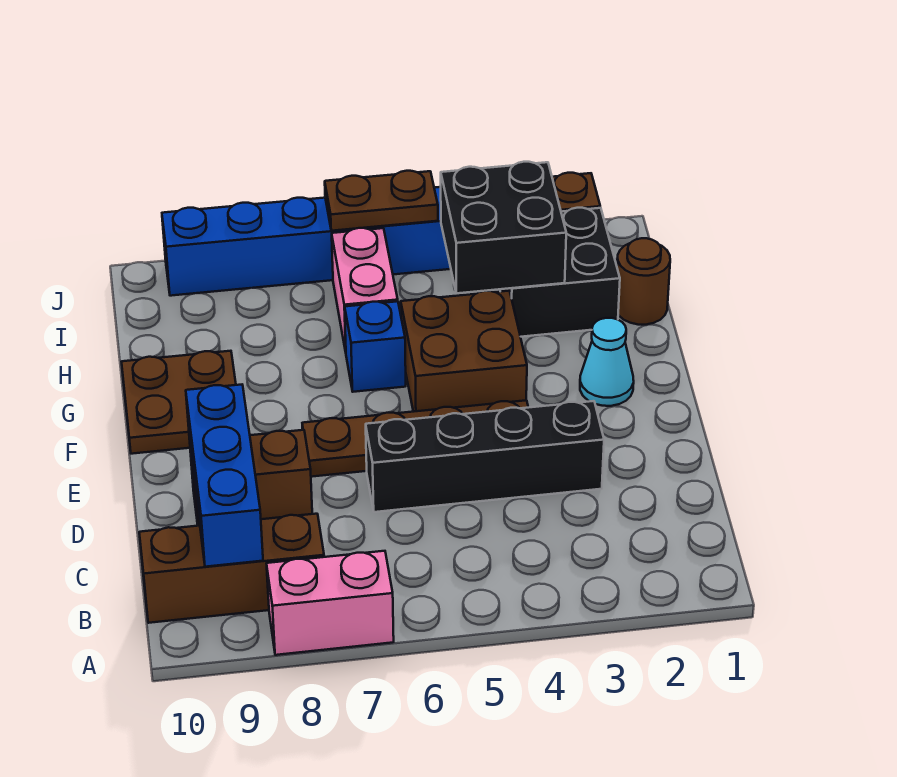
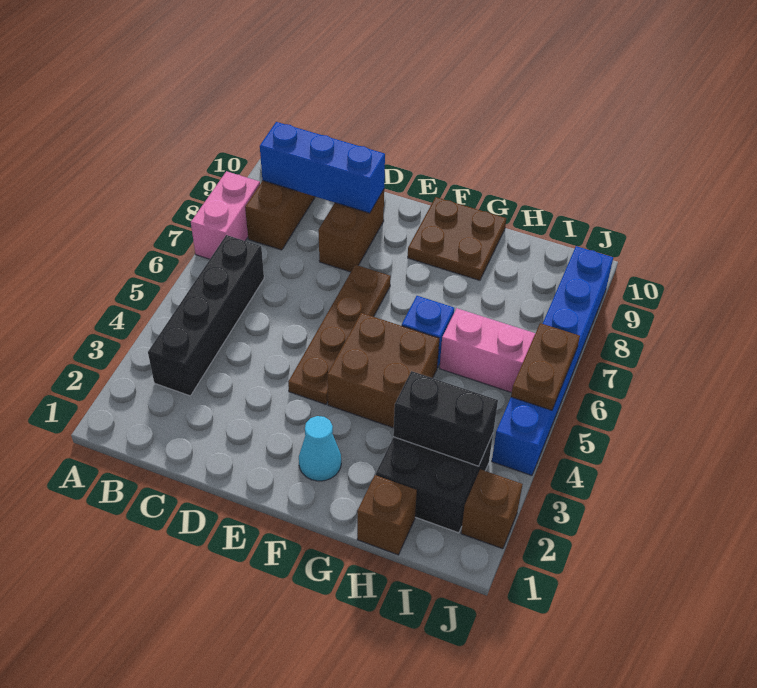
black 1x4 brick [366,401,604,512] -> black 1x4 brick moved to [148,235,264,396]
brown 1x1 round brick [617,238,670,325] -> brown 1x1 brick [357,475,417,555]
black 2x2 brick [441,162,566,293] -> black 1x2 brick [393,371,498,466]

